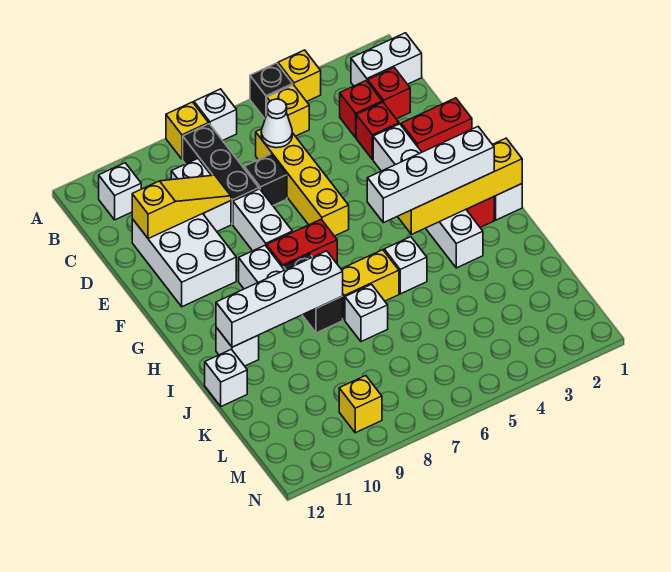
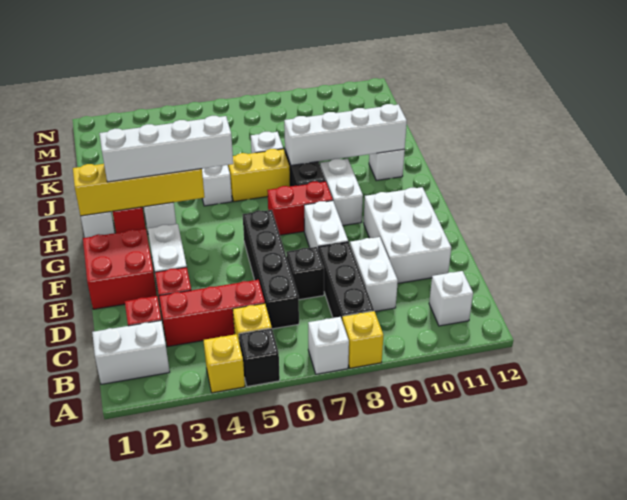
red 1x1 brick [340,81,382,137] -> red 1x3 brick [159,280,265,347]
yellow 1x4 brick [256,129,349,236] -> black 1x4 brick [243,210,299,329]
white 1x1 cone [261,99,292,148] -> none
yellow 1x3 slope [132,175,231,239] -> none
red 1x2 brick [401,98,472,152] -> red 2x2 brick [83,229,157,309]
white 1x1 brick [205,349,247,406] -> none
yellow 1x1 brick [339,376,382,433] -> none

